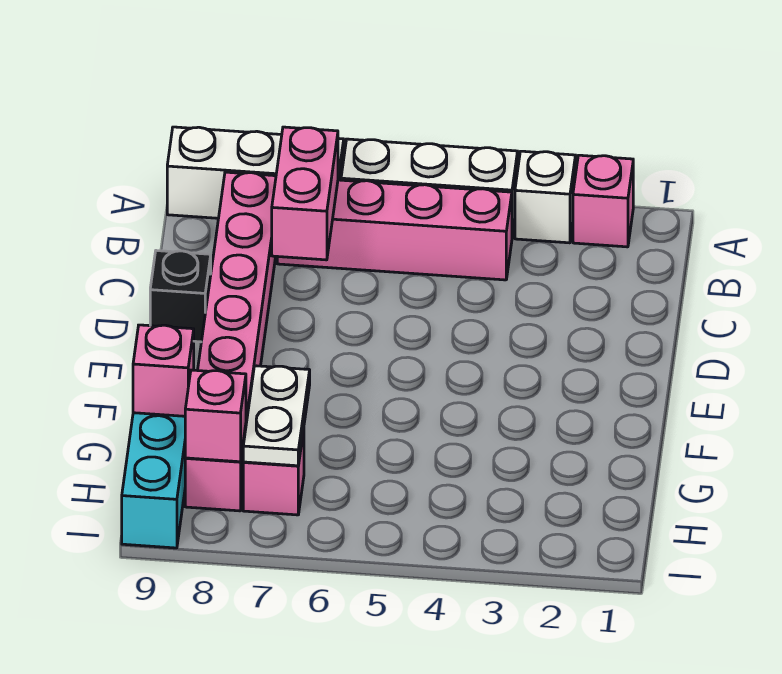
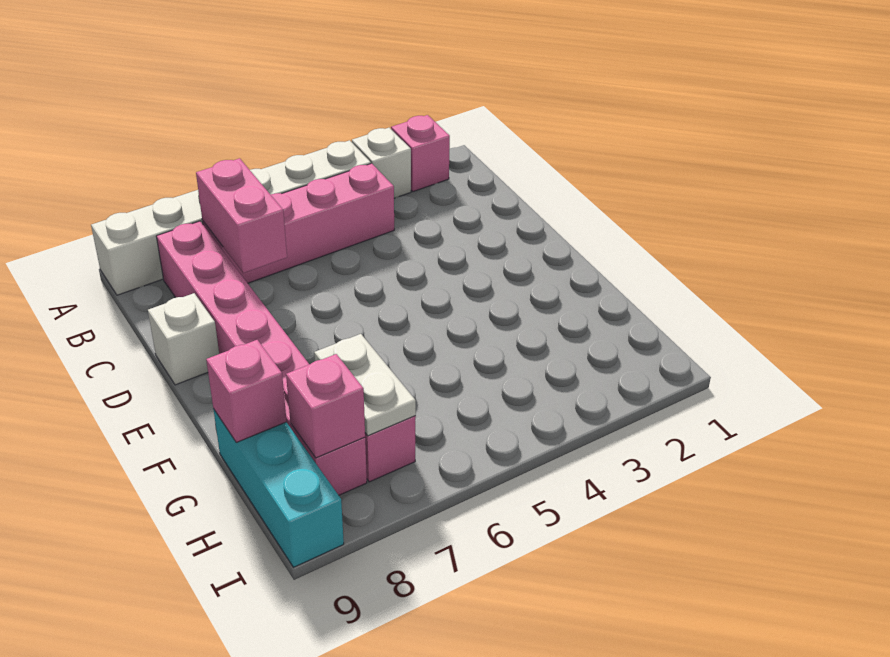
black 1x1 brick [150,251,211,342] -> white 1x1 brick [148,293,219,385]

